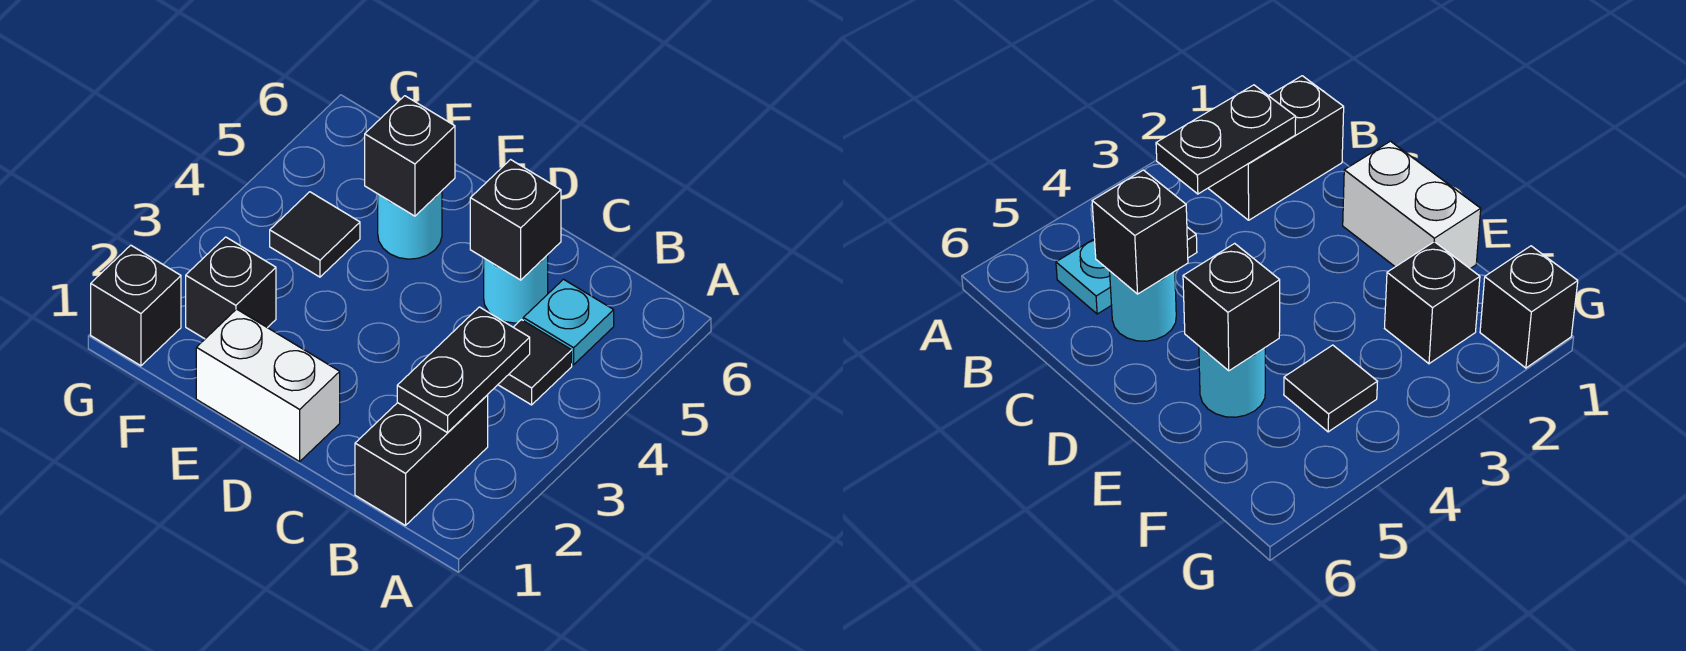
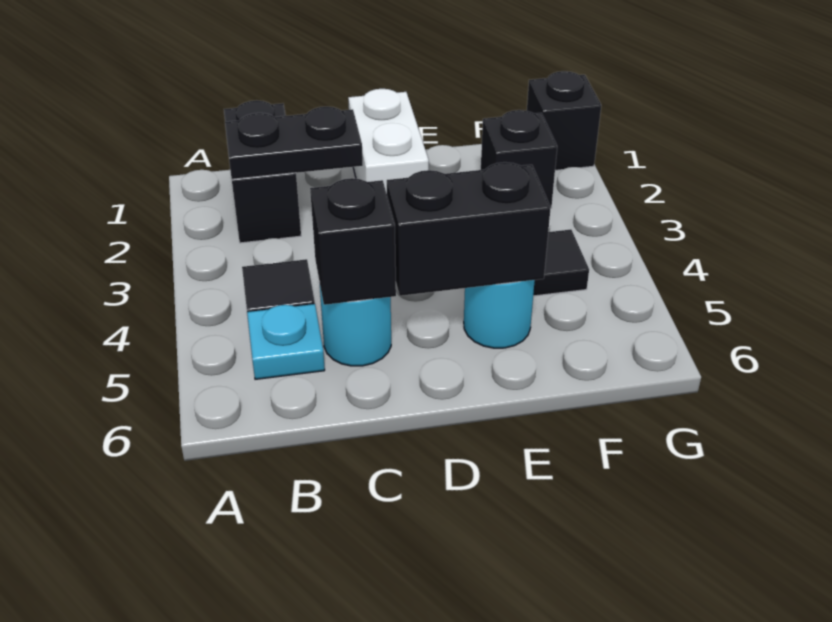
black 1x2 plate [397,307,530,433] -> black 1x2 plate turned to [225,107,363,179]
white 1x2 brick [196,309,340,461] -> white 1x2 brick turned to [348,89,429,193]
black 1x1 brick [365,96,455,216] -> black 1x2 brick [387,162,551,296]

